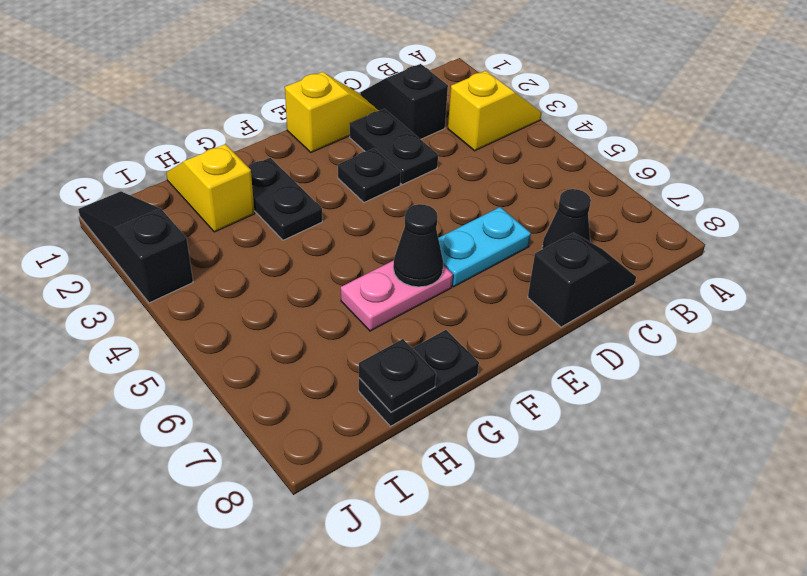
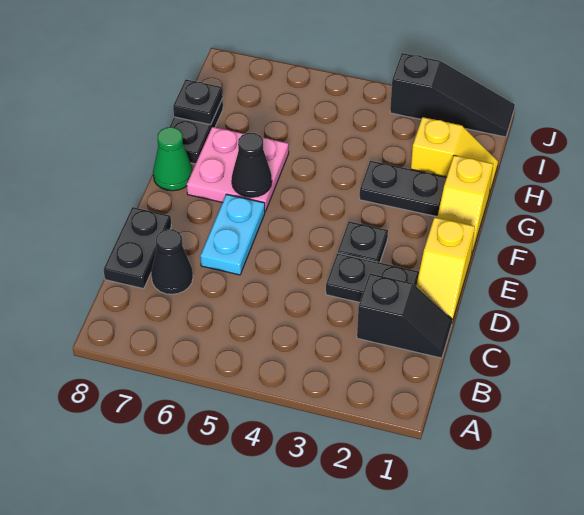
yellow 1x2 slope [448,71,542,151] -> yellow 1x2 slope moved to [437,155,493,256]
black 1x2 slope [528,233,636,327] -> black 1x2 plate [104,207,171,289]
pink 1x2 plate [341,260,453,331] -> pink 2x2 plate [187,127,289,211]
none -> green 1x1 cone [153,127,193,191]

